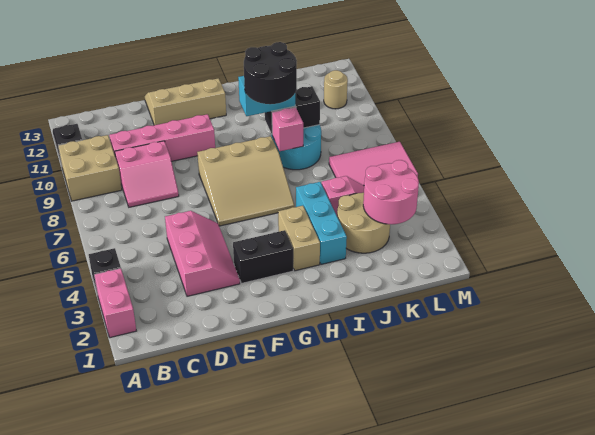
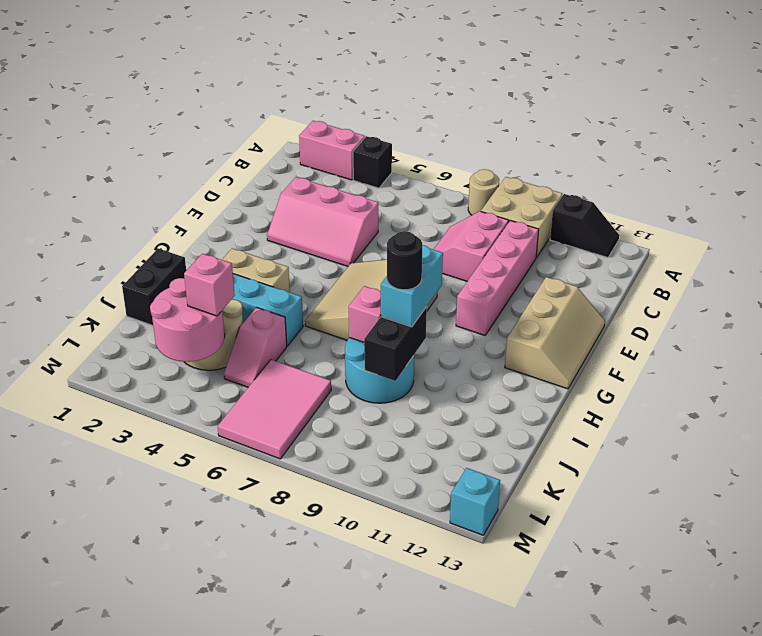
black 1x2 brick [233,230,293,283] -> black 1x2 brick moved to [122,249,186,326]
black 2x2 round brick [244,42,297,104] -> black 1x1 round brick [387,231,422,290]
none -> pink 1x1 brick [184,254,235,316]
tan 1x1 round brick [324,70,348,109] -> tan 1x1 round brick moved to [468,169,499,215]
none -> cyan 1x1 brick [450,468,500,535]

